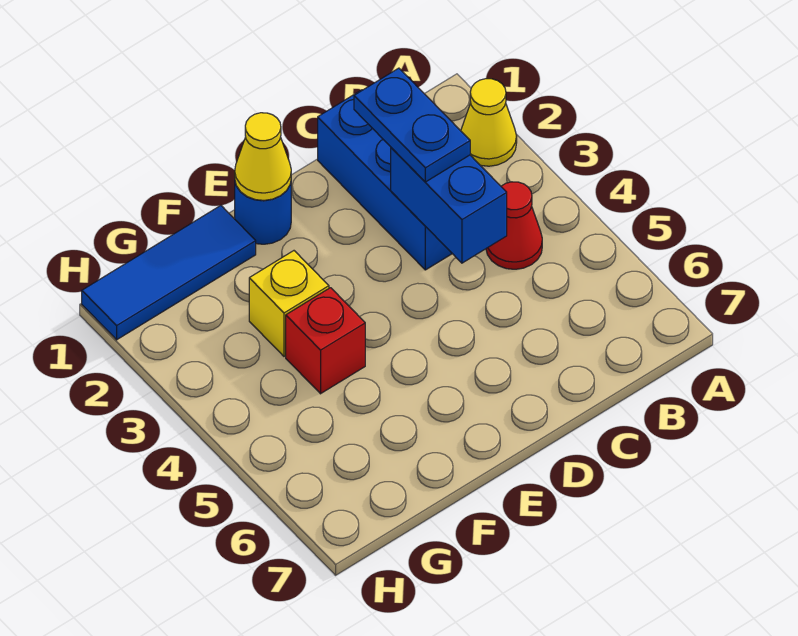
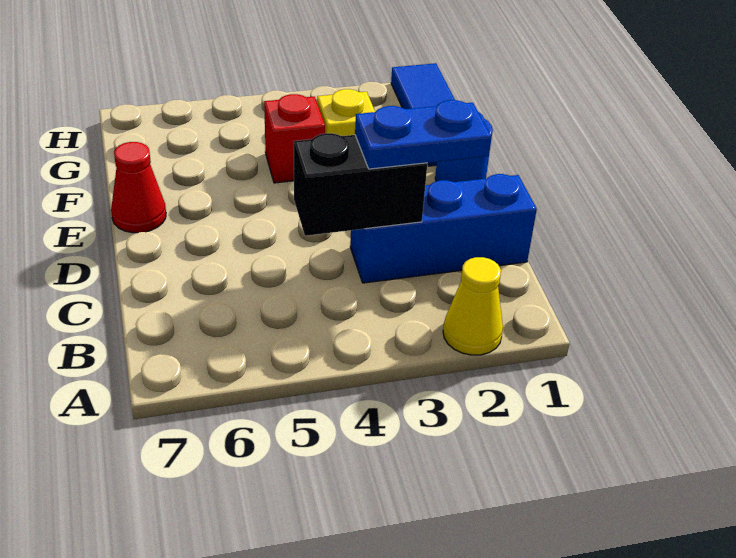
red 1x1 cone [486,182,542,269] -> red 1x1 cone moved to [111,142,166,233]
blue 1x2 brick [391,148,507,263] -> black 1x2 brick [294,133,427,236]
yellow 1x1 cone [235,113,291,200] -> none

